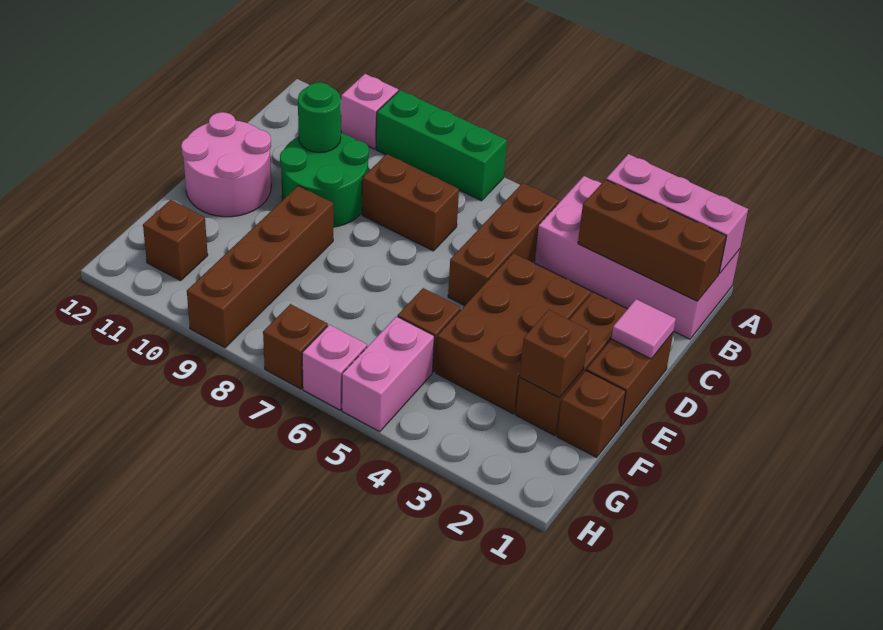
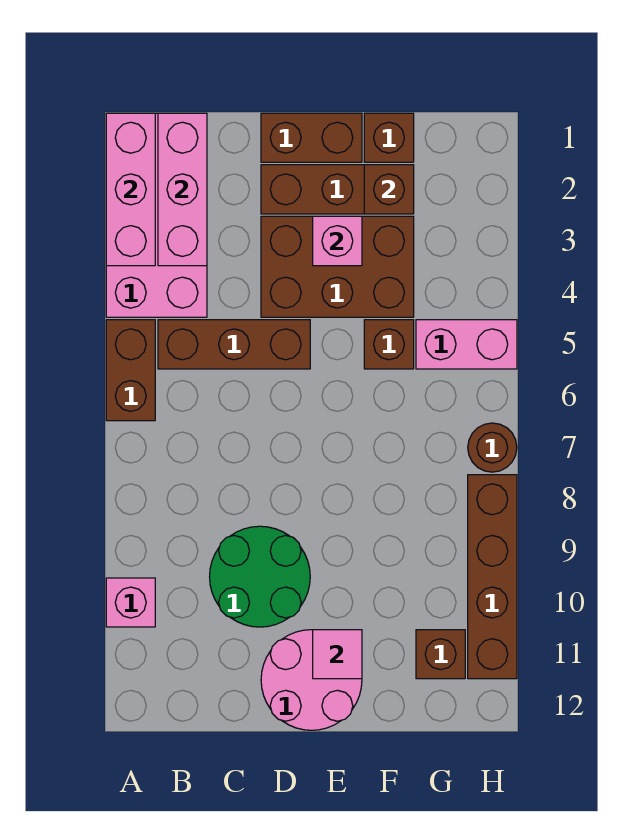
green 1x3 brick [376,90,507,201] -> none
brown 1x3 brick [578,180,726,301] -> pink 1x3 brick [158,113,207,266]
brown 1x2 brick [362,154,459,251] -> brown 1x2 brick moved to [106,320,155,421]
green 1x1 round brick [298,83,341,153] -> none
pink 1x1 tile [611,299,676,359] -> pink 1x1 tile moved to [313,630,362,679]
brown 1x4 brick [187,186,333,348] -> brown 1x4 brick turned to [468,475,517,679]
pink 1x1 brick [302,325,367,410] -> pink 1x1 brick moved to [313,216,362,266]
brown 1x1 brick [263,304,328,389] -> brown 1x1 round brick [468,423,517,472]

